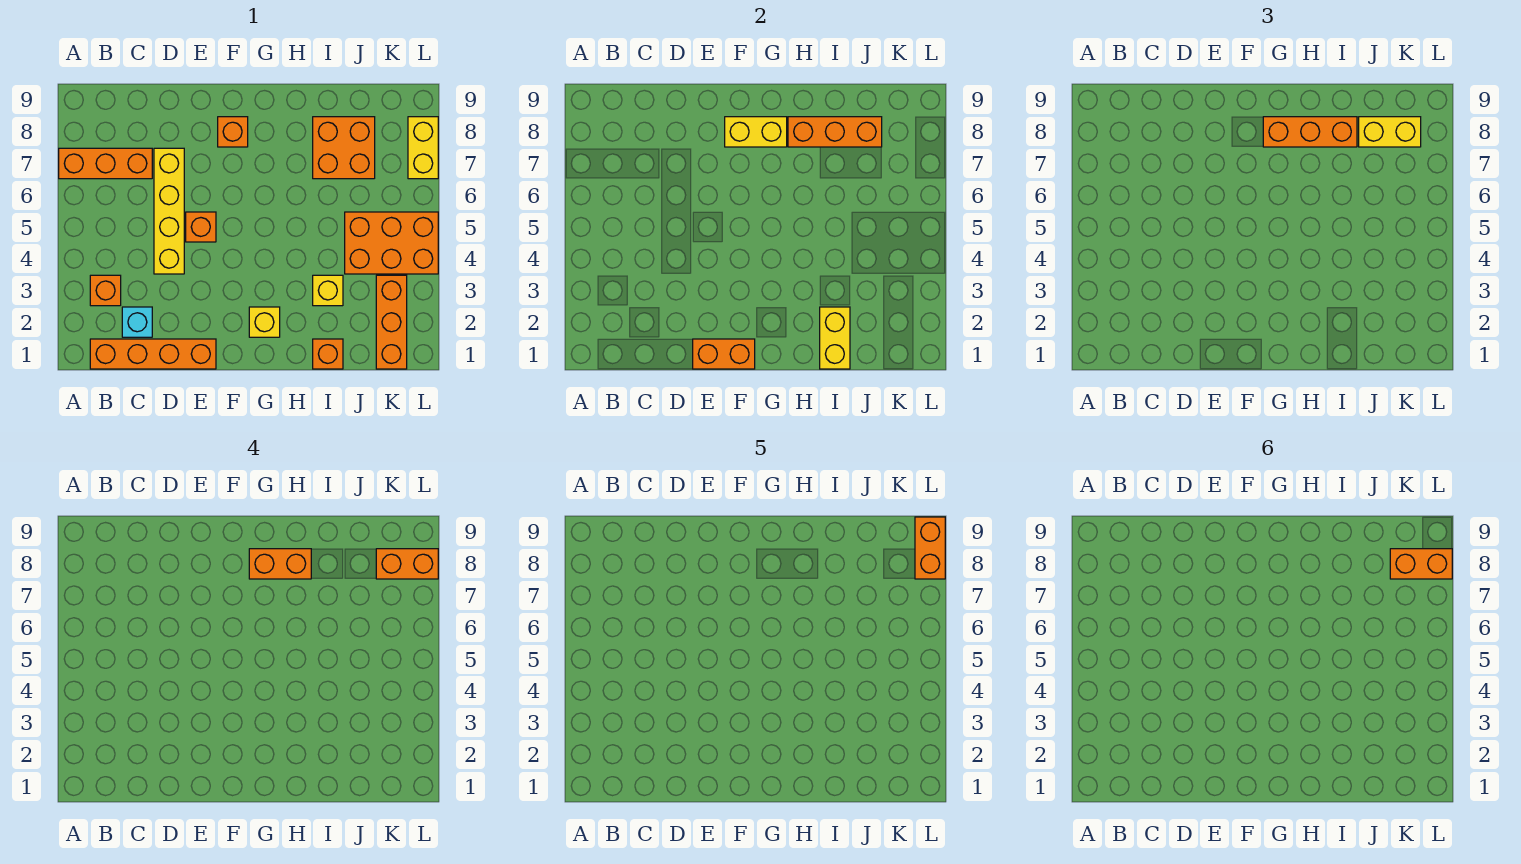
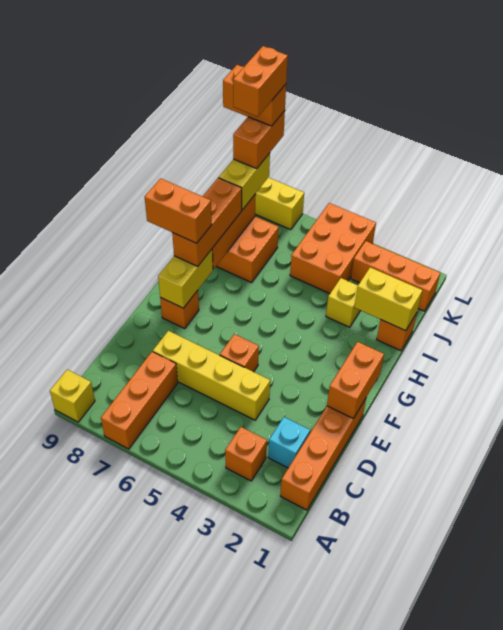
yellow 1x1 brick [249,307,280,337] -> yellow 1x1 brick moved to [50,370,95,422]
orange 1x2 brick [249,549,311,579] -> orange 1x2 brick turned to [145,178,212,243]

